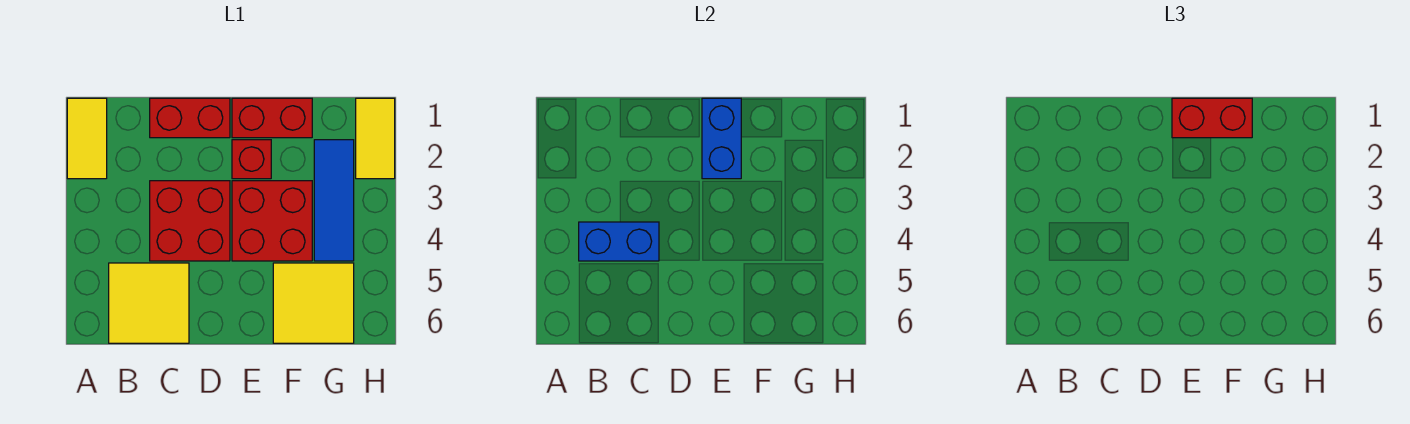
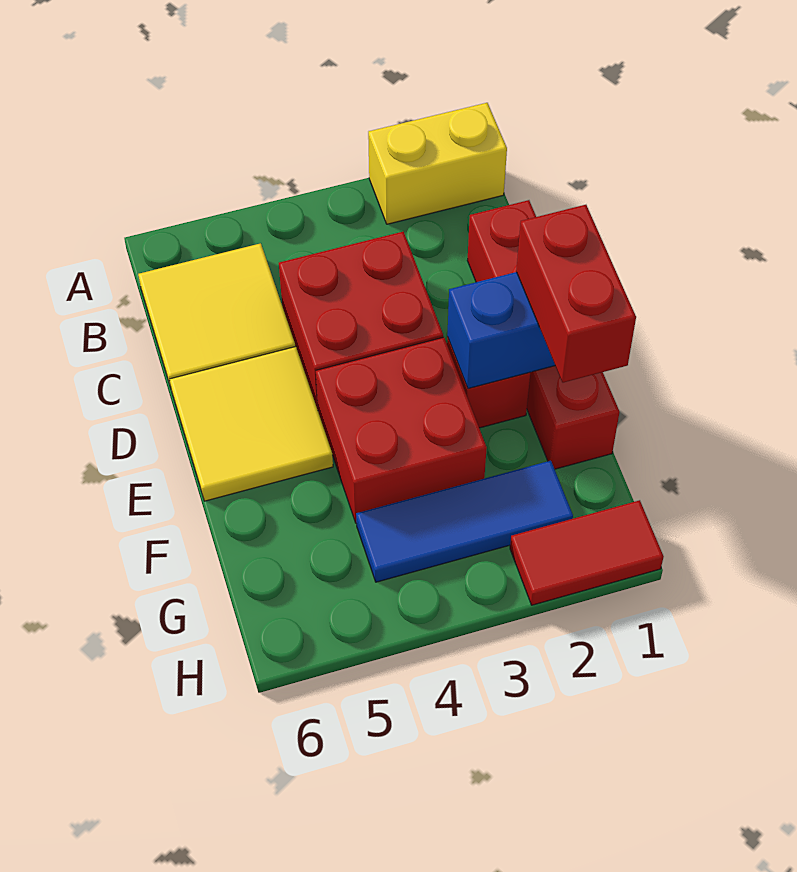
yellow 1x2 tile [67,98,107,179] -> yellow 1x2 brick [368,103,507,224]
blue 1x2 brick [579,222,659,261] -> none
yellow 2x2 tile [273,263,354,343] -> yellow 2x2 tile moved to [170,346,333,501]
yellow 1x2 tile [356,98,395,179] -> red 1x2 tile [510,500,664,605]

